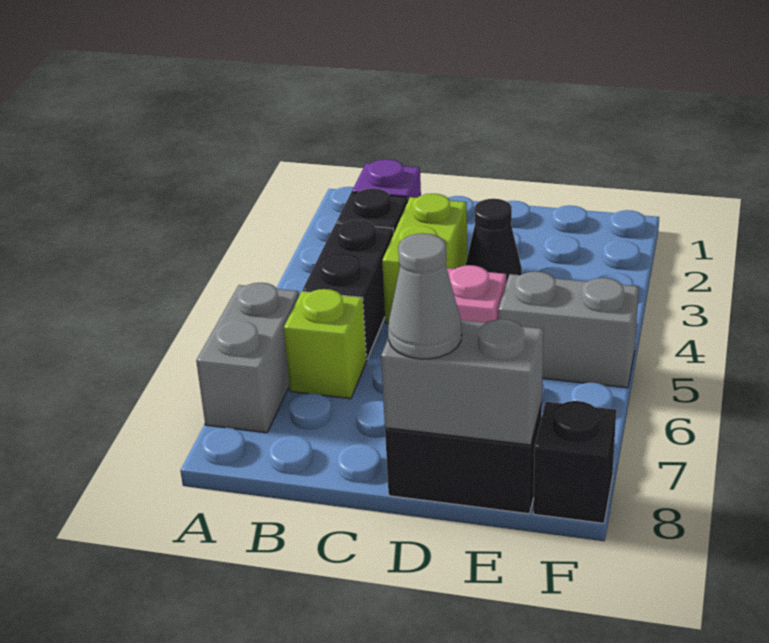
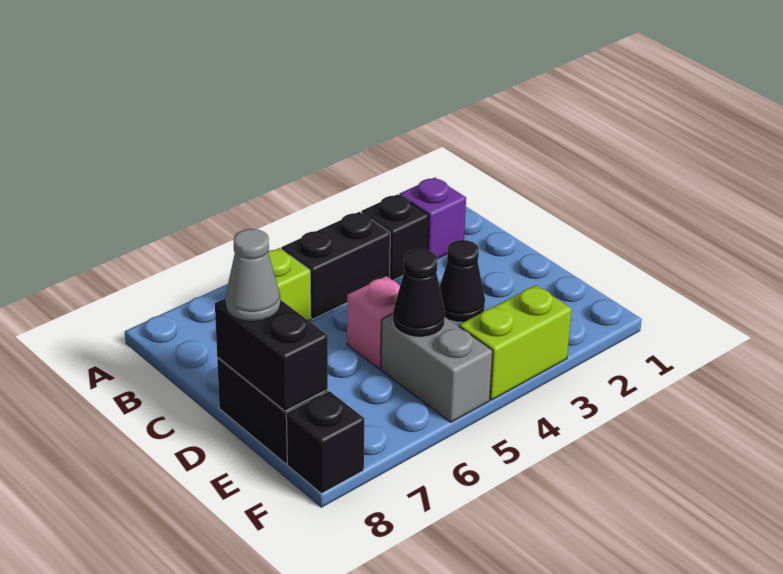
grey 1x2 brick [196,283,299,433] -> none
lime 1x2 brick [382,194,467,323] -> lime 1x2 brick moved to [459,285,572,400]
grey 1x2 brick [381,319,544,445] -> black 1x2 brick [215,299,328,411]
none -> black 1x1 cone [393,249,445,337]

